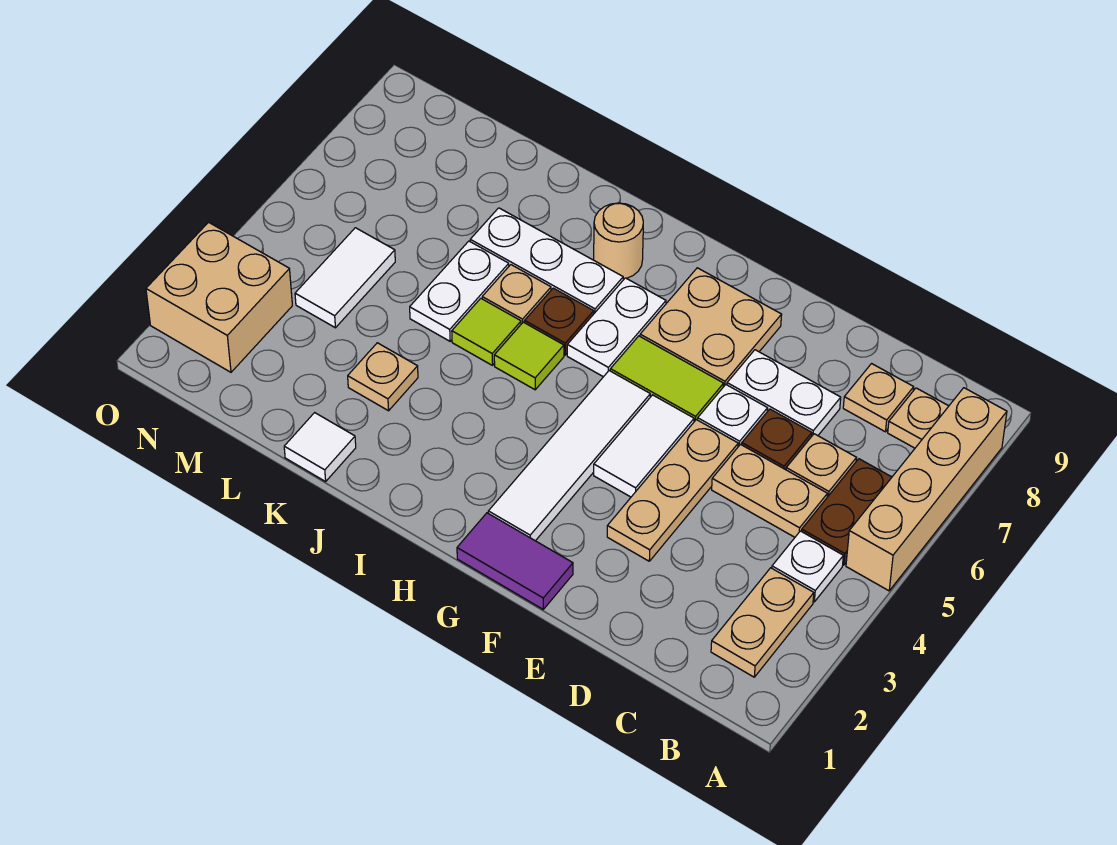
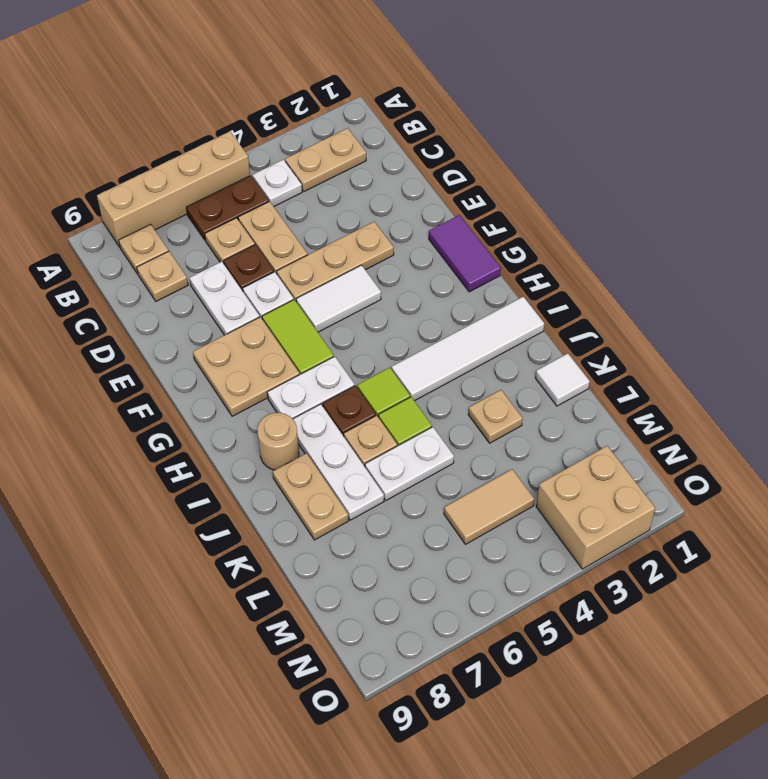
white 1x4 tile [488,371,650,541] -> white 1x4 tile moved to [392,297,544,401]
none -> tan 1x2 plate [273,453,349,540]
white 1x2 tile [295,228,395,328] -> tan 1x2 tile [444,469,534,544]

